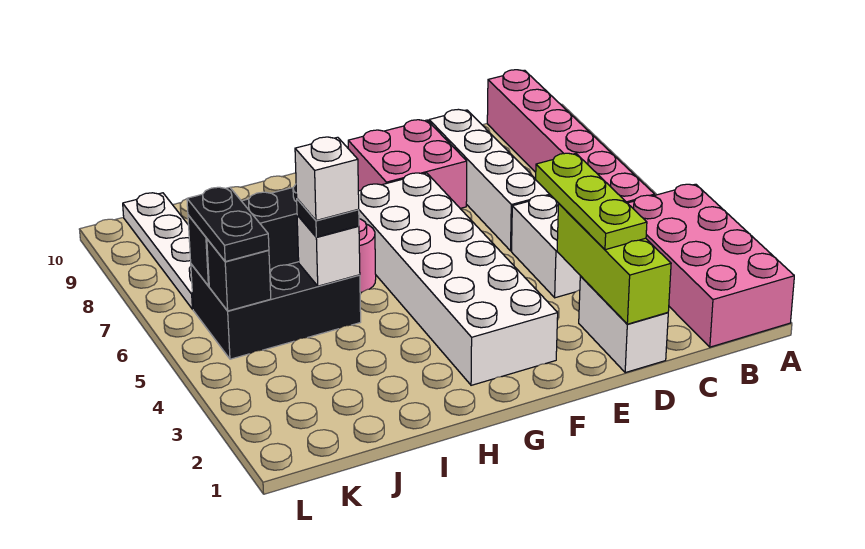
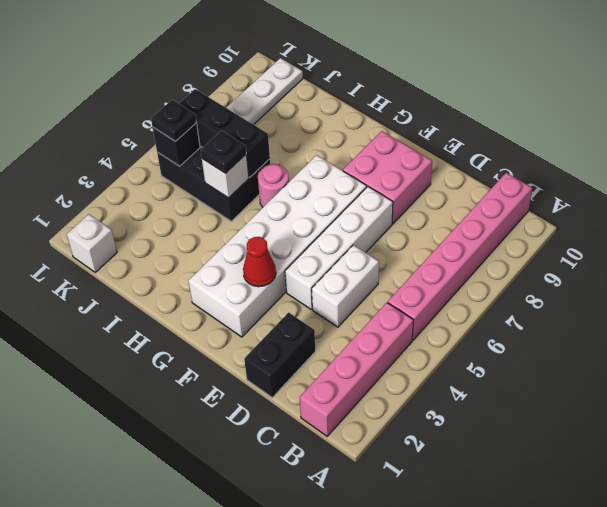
pink 2x4 brick [628,184,794,347] -> pink 1x4 brick [300,303,413,436]
white 1x2 brick [579,276,668,373] -> black 1x2 brick [244,312,315,397]
lime 1x3 brick [557,204,671,324] -> none
lime 1x3 plate [536,153,647,250] -> none
white 1x4 brick [429,109,550,251] -> white 1x4 brick moved to [285,187,393,309]
none -> red 1x1 cone [243,237,276,287]
white 1x1 brick [295,137,359,220] -> white 1x1 brick moved to [67,214,117,272]
black 1x2 plate [187,187,269,262] -> black 1x1 plate [151,100,197,141]

